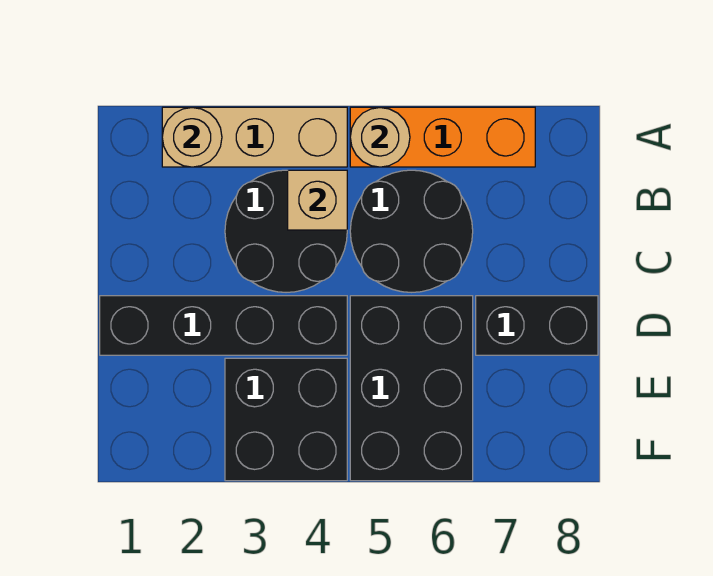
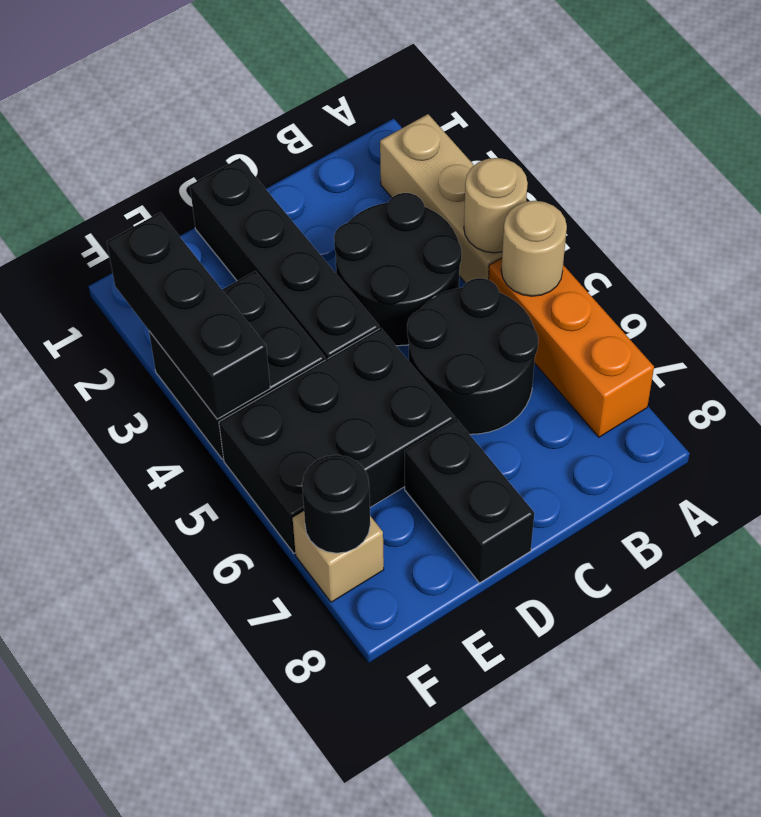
tan 1x1 round brick [162,107,222,167] -> tan 1x1 round brick moved to [464,158,528,253]
tan 1x1 brick [288,170,347,230] -> tan 1x1 brick moved to [293,511,384,602]
none -> black 1x3 brick [107,213,270,419]
none -> black 1x1 round brick [302,455,370,553]

